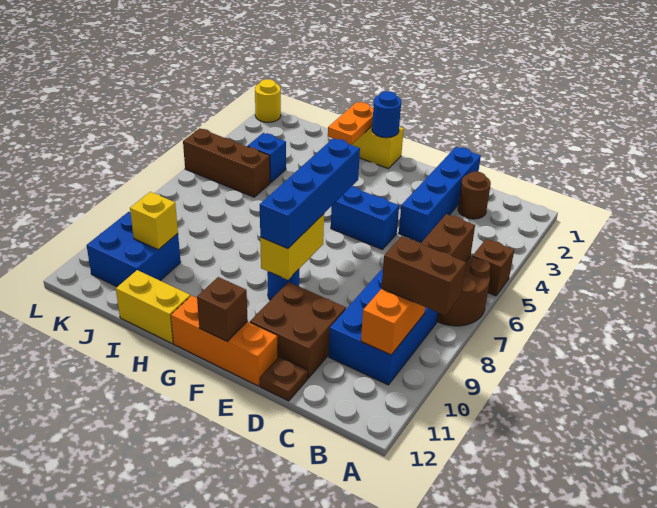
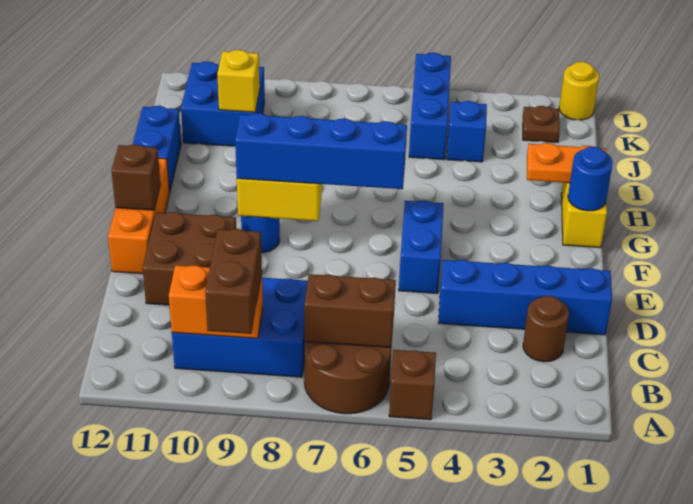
brown 1x1 plate [260,357,308,401] -> brown 1x1 plate moved to [523,106,560,143]
yellow 1x2 brick [116,270,190,344] -> blue 1x2 brick [132,106,181,192]
brown 1x3 brick [183,128,270,197] -> blue 1x3 brick [409,53,451,160]

